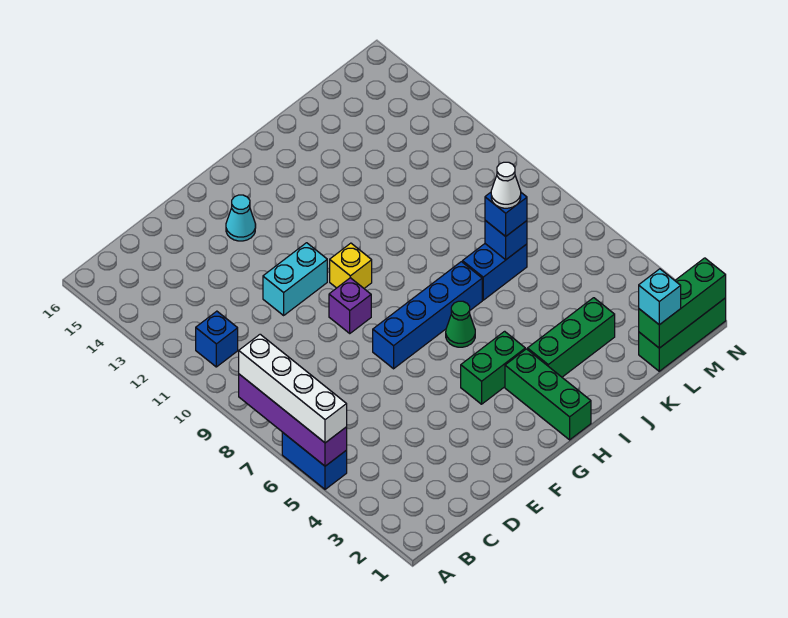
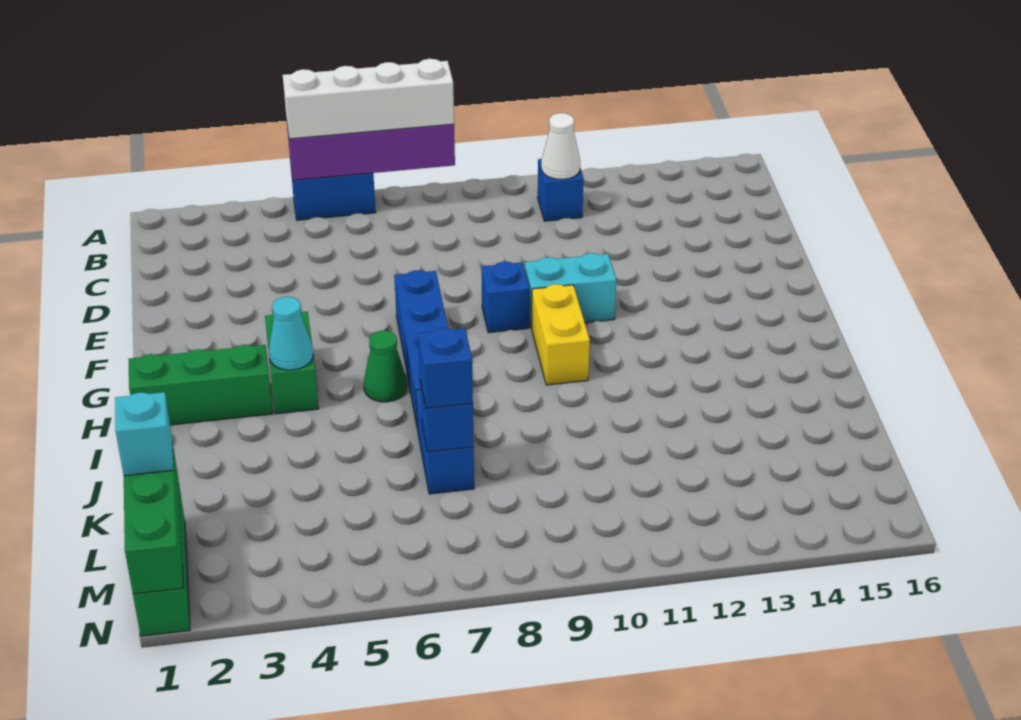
cyan 1x2 brick [263,243,327,315] -> cyan 1x2 brick turned to [525,253,616,328]
purple 1x1 brick [329,278,371,333] -> blue 1x1 brick [481,262,529,333]
cyan 1x1 cone [226,195,256,241] -> cyan 1x1 cone moved to [268,297,313,370]
yellow 1x1 brick [330,243,372,288] -> yellow 1x2 brick [532,284,590,385]
green 1x3 brick [527,298,615,377] -> none
white 1x1 cone [491,162,521,208] -> white 1x1 cone moved to [541,113,580,179]

